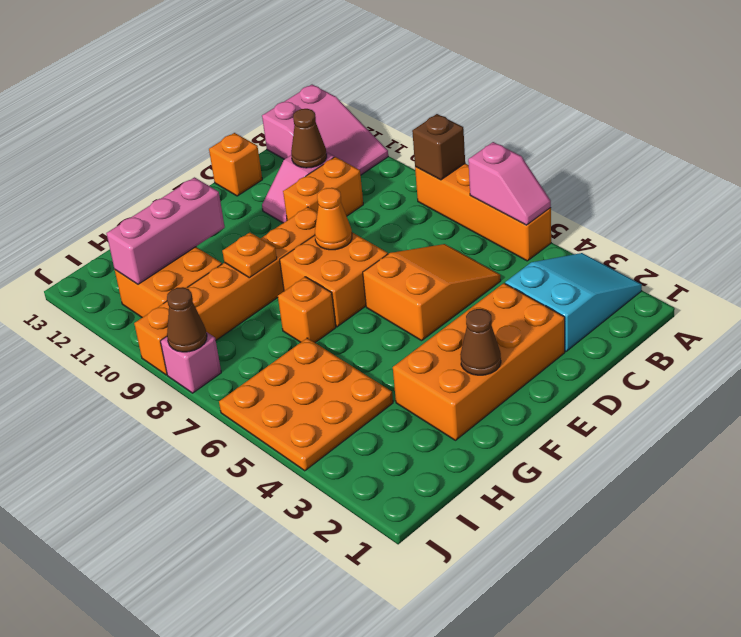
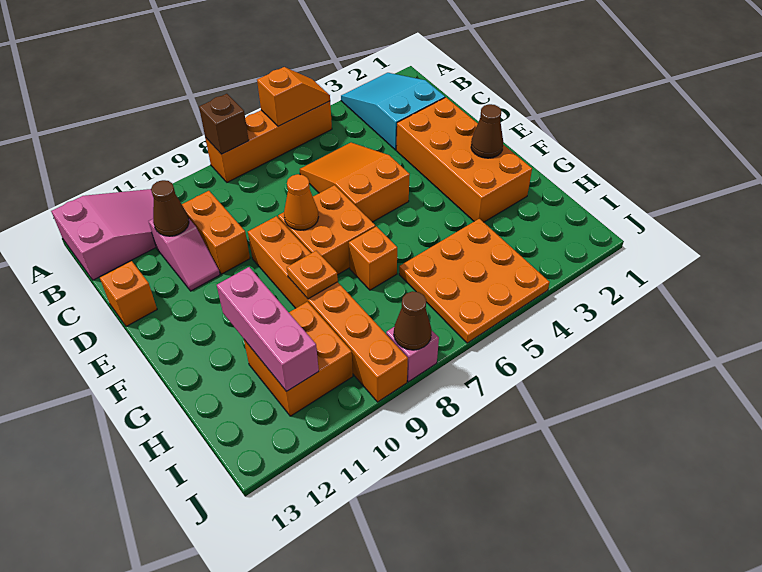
pink 1x2 slope [468,142,551,225] -> orange 1x2 slope [257,67,330,126]

